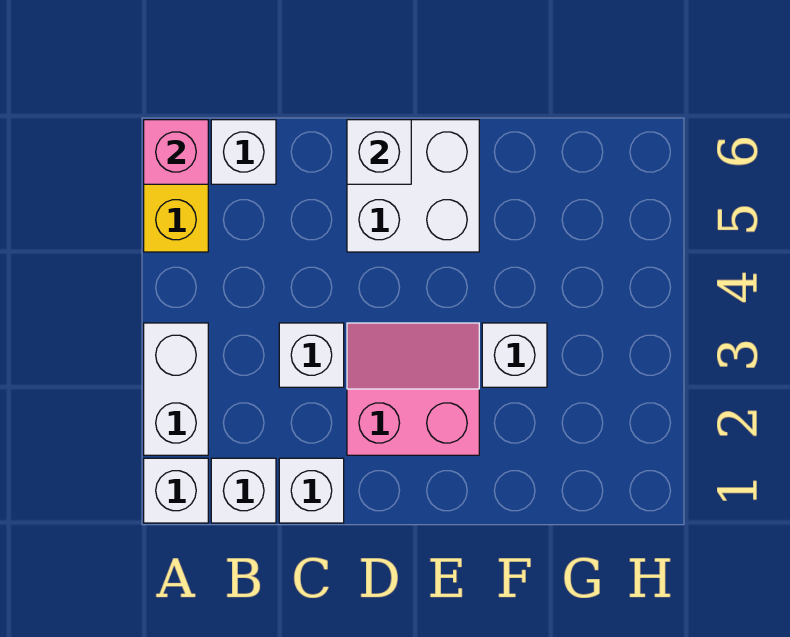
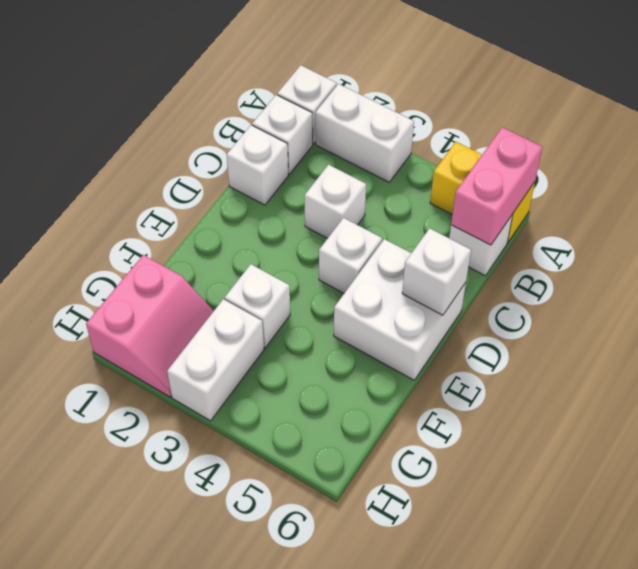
pink 1x1 brick [144,120,208,184] -> pink 1x2 brick [451,127,542,245]
pink 2x2 slope [347,323,479,455] -> pink 2x2 slope moved to [86,255,214,397]
none -> white 1x1 brick [319,218,382,293]
none -> white 1x2 brick [167,299,264,421]

